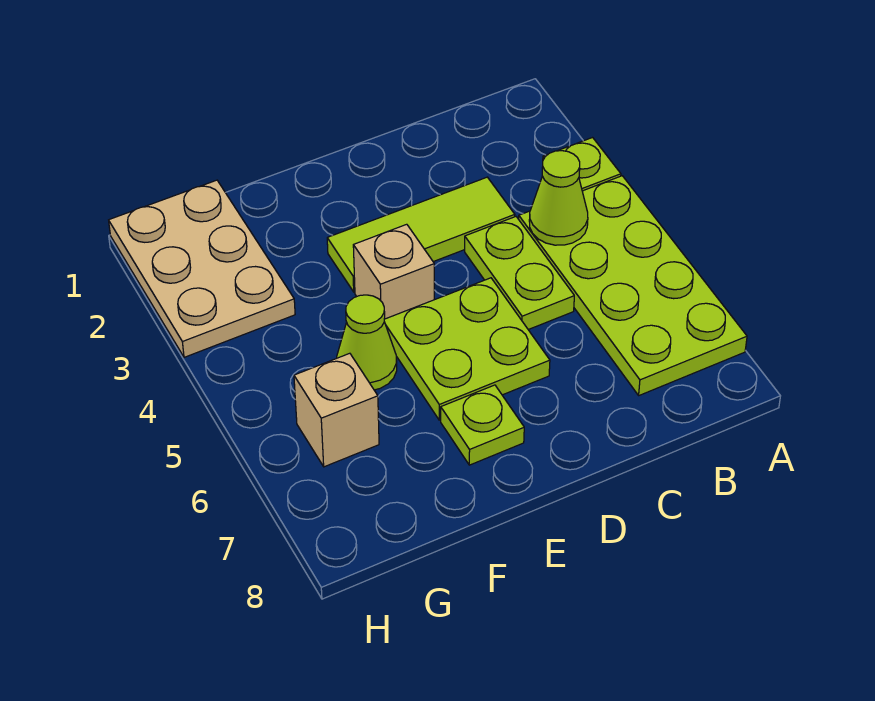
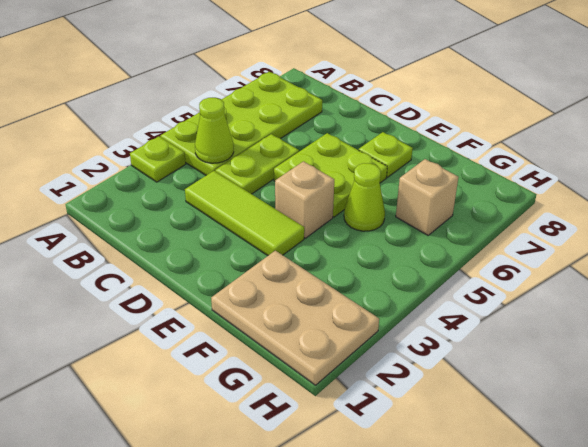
tan 2x3 plate [109,180,295,357] -> tan 2x3 plate turned to [211,251,379,385]

